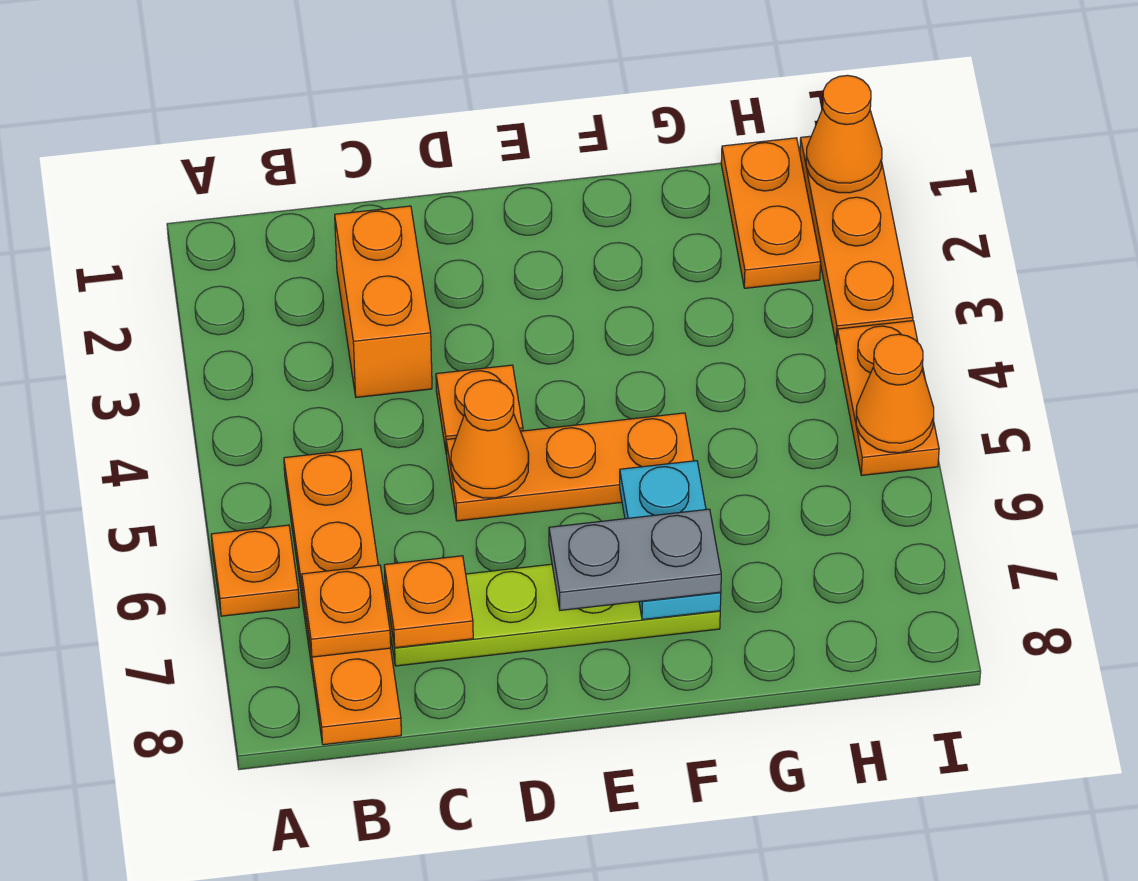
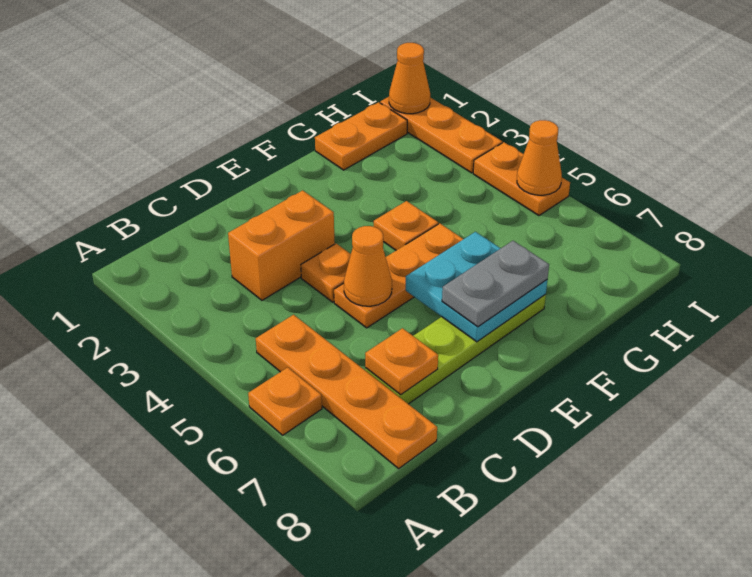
orange 1x1 plate [302,565,391,657] -> orange 1x1 plate moved to [374,201,438,250]
orange 1x2 brick [335,206,432,397] -> orange 1x2 brick turned to [228,190,335,300]
cyan 1x2 plate [620,461,721,620] -> cyan 2x2 plate [406,232,547,342]
orange 1x2 plate [721,138,821,288] -> orange 1x2 plate turned to [315,102,407,170]

